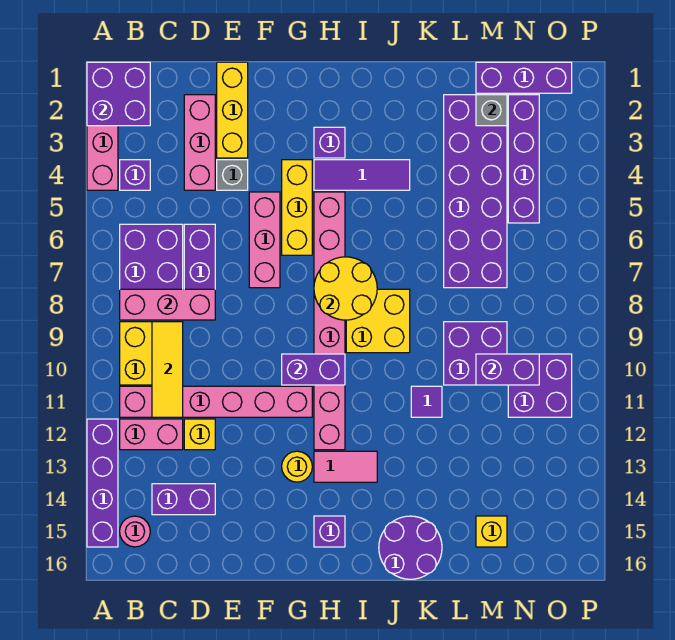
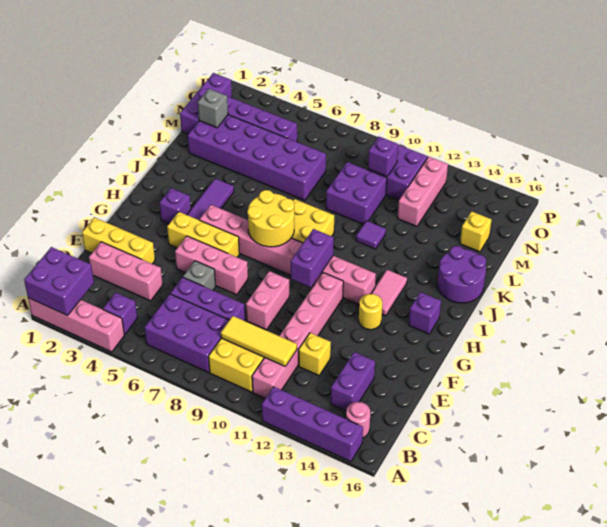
pink 1x3 brick [120,289,215,320] -> pink 1x3 brick moved to [397,157,448,226]
pink 1x2 brick [120,419,183,450] -> pink 1x2 brick moved to [246,271,289,330]
grey 1x1 brick [217,160,248,190] -> grey 1x1 brick moved to [183,261,216,290]
purple 1x2 brick [476,354,539,385] -> purple 1x1 brick [368,137,398,177]

